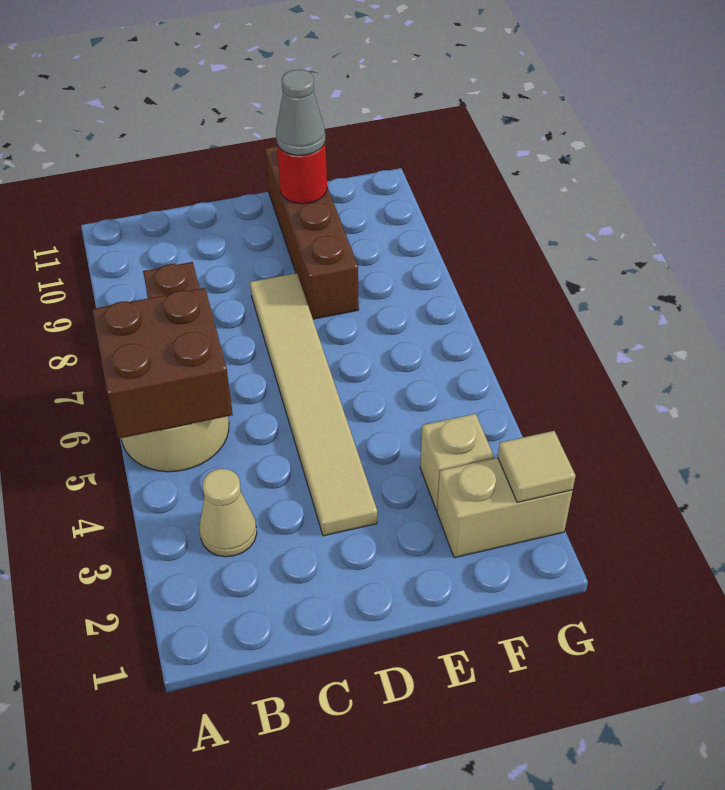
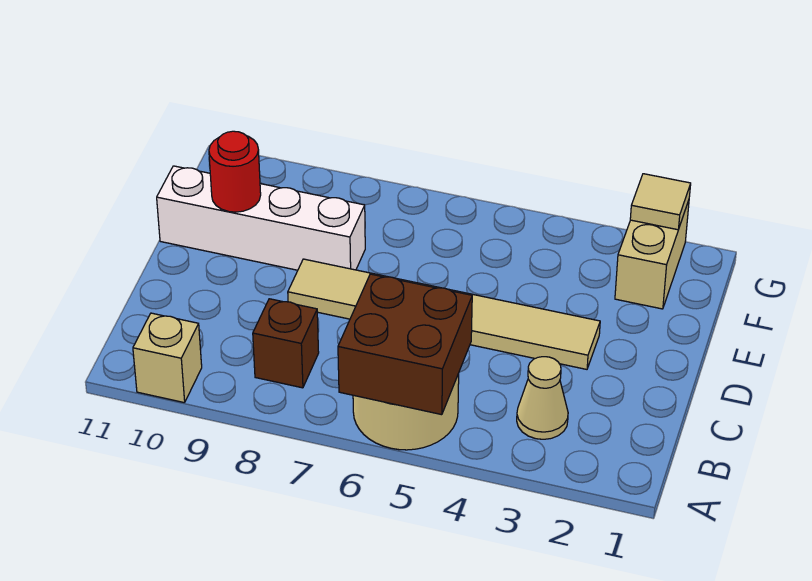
brown 1x4 brick [265,146,359,319] -> white 1x4 brick [157,166,365,270]
grey 1x1 cone [276,70,325,155] -> none
tan 1x1 brick [420,414,494,510] -> tan 1x1 brick moved to [133,313,202,403]

